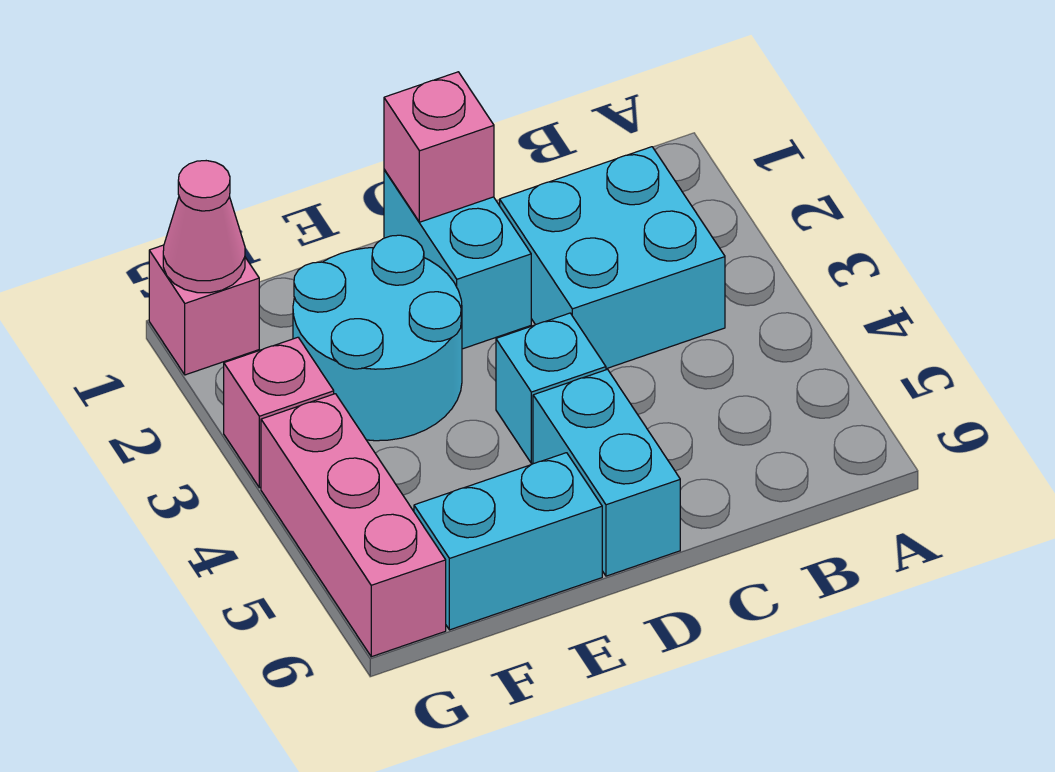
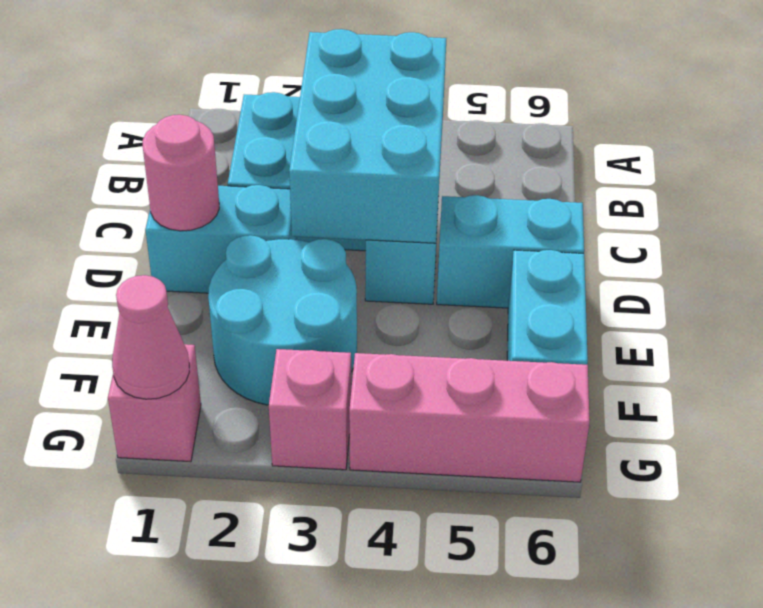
none -> cyan 2x3 brick [289,29,447,243]
pink 1x1 brick [384,72,494,222] -> pink 1x1 round brick [143,115,219,231]

